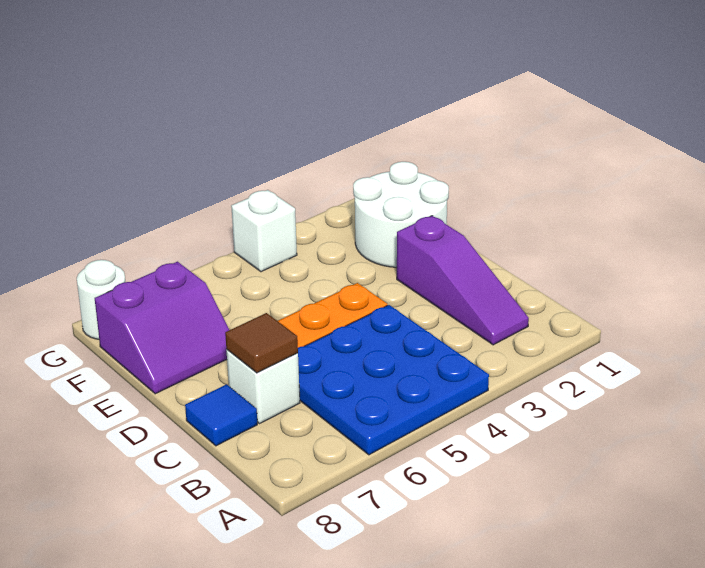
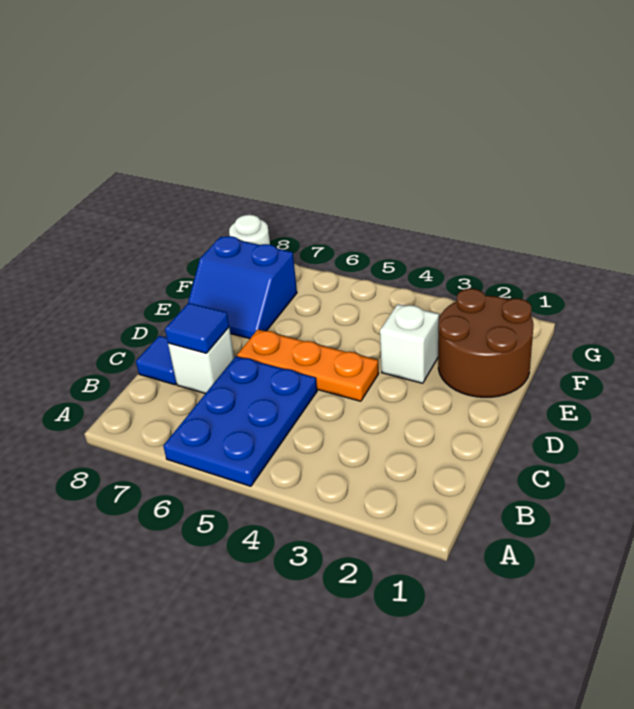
blue 3x3 plate [298,305,489,455] -> blue 2x3 plate [163,356,317,486]
purple 1x3 slope [397,216,529,345] -> none
brown 1x1 tile [225,313,298,373] -> blue 1x1 tile [165,303,229,353]
white 2x2 round brick [353,162,449,267] -> brown 2x2 round brick [438,289,534,397]
purple 2x2 slope [95,262,229,394] -> blue 2x2 slope [188,236,297,339]
white 1x1 brick [231,190,297,272] -> white 1x1 brick moved to [380,304,439,383]

